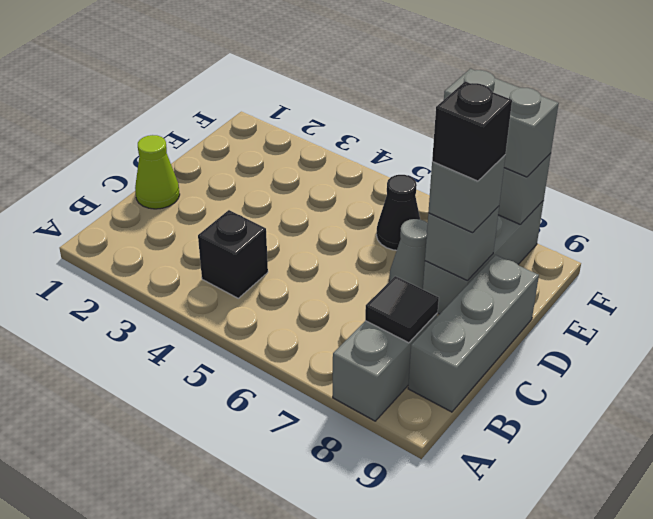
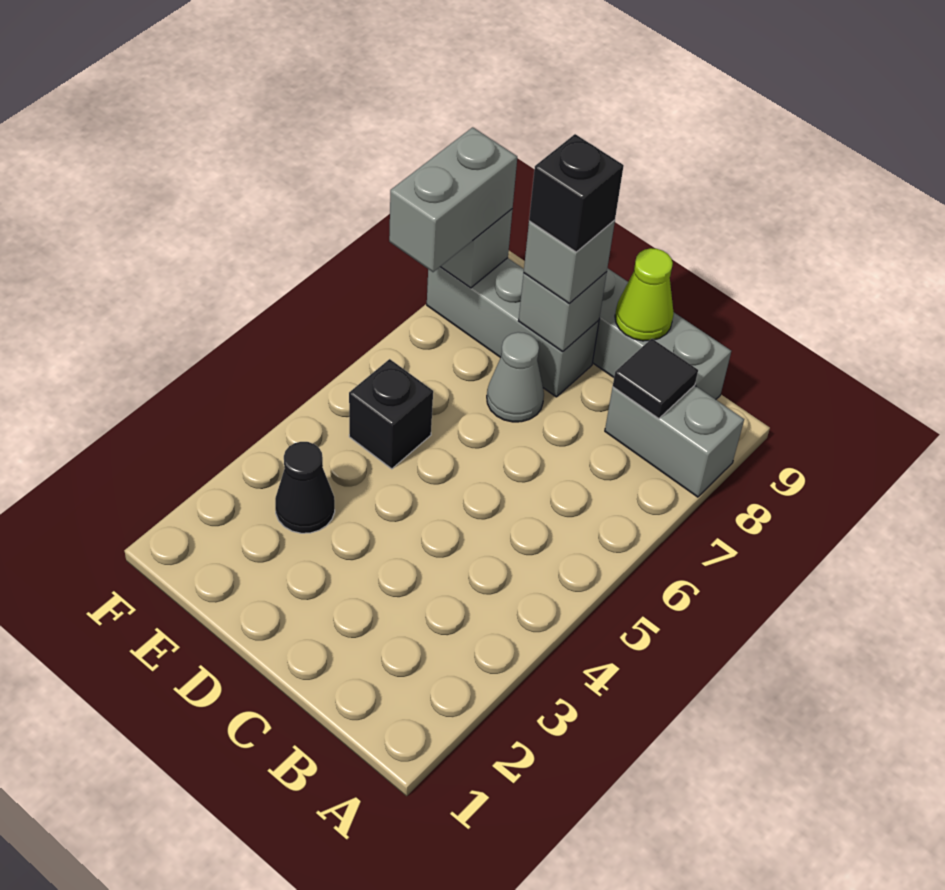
black 1x1 brick [198,210,268,298] -> black 1x1 brick moved to [349,359,433,469]
lime 1x1 cone [135,135,180,209] -> lime 1x1 cone moved to [615,248,674,341]
black 1x1 cone [376,175,420,250] -> black 1x1 cone moved to [275,442,335,533]

